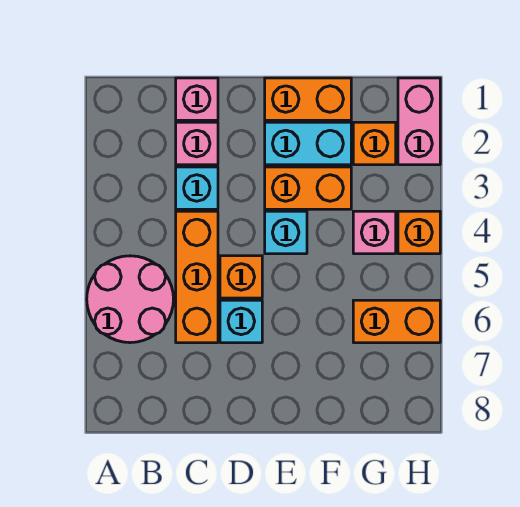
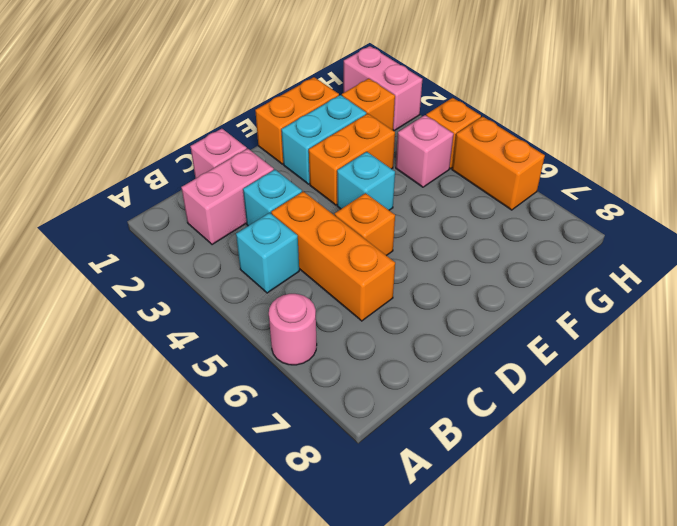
pink 2x2 round brick [87,256,173,343] -> pink 1x1 round brick [269,294,317,365]
pink 1x1 brick [176,122,218,165] -> pink 1x2 brick [181,149,274,245]
cyan 1x1 brick [220,300,262,343] -> cyan 1x1 brick moved to [236,213,299,293]
orange 1x2 brick [353,300,440,343] -> orange 1x2 brick turned to [452,116,545,210]

